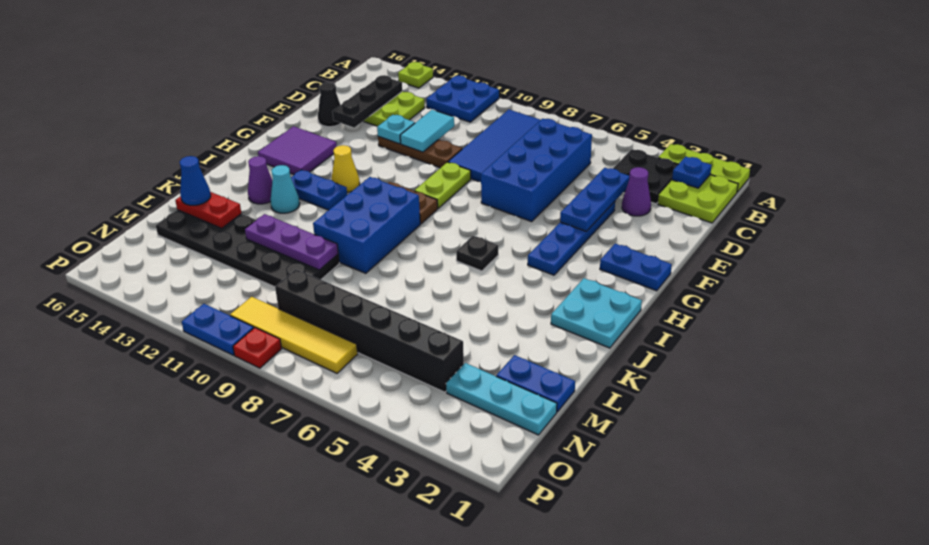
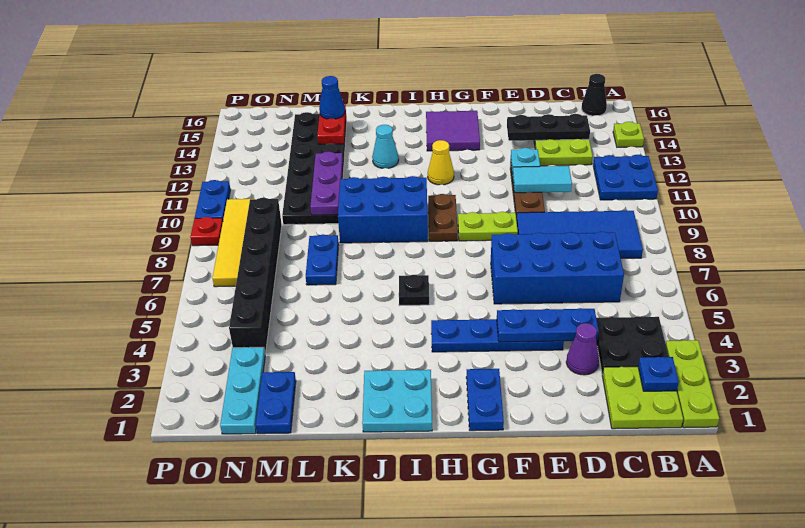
black 1x1 cone [318,82,341,127] -> black 1x1 cone moved to [582,74,607,116]
blue 1x2 plate [291,170,347,210] -> blue 1x2 plate moved to [306,234,339,285]
purple 1x1 cone [248,156,273,204] -> none

